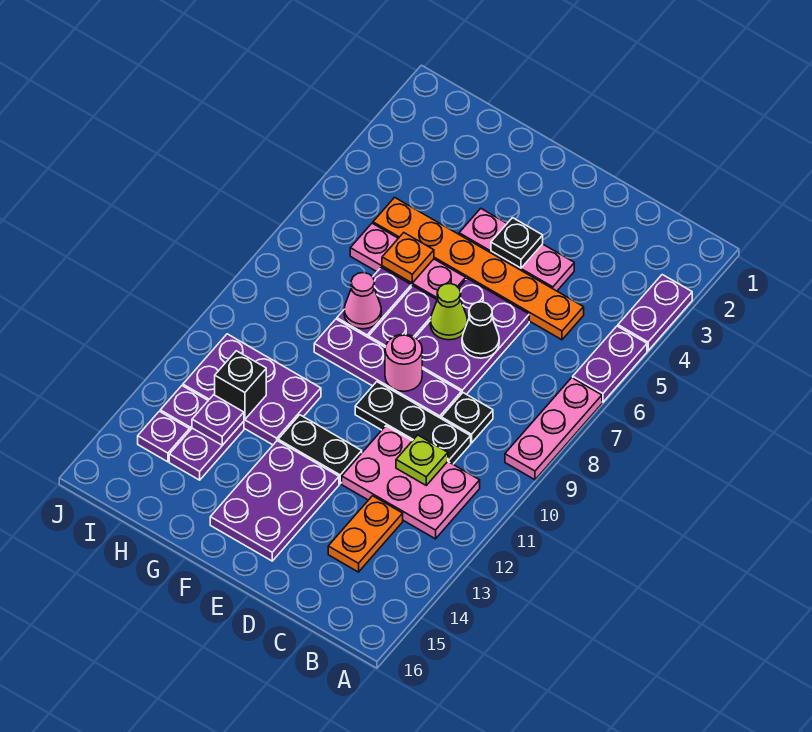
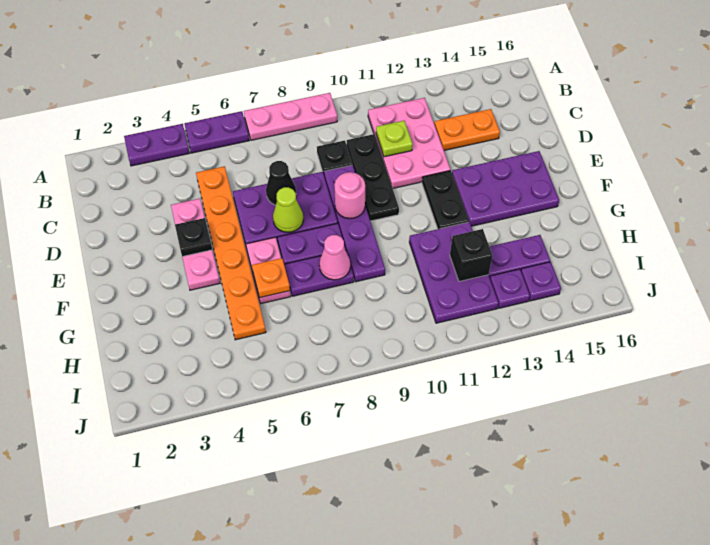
pink 1x3 plate [350,223,466,299] -> pink 1x2 plate [246,237,291,303]
purple 1x1 plate [192,395,244,445] -> none

